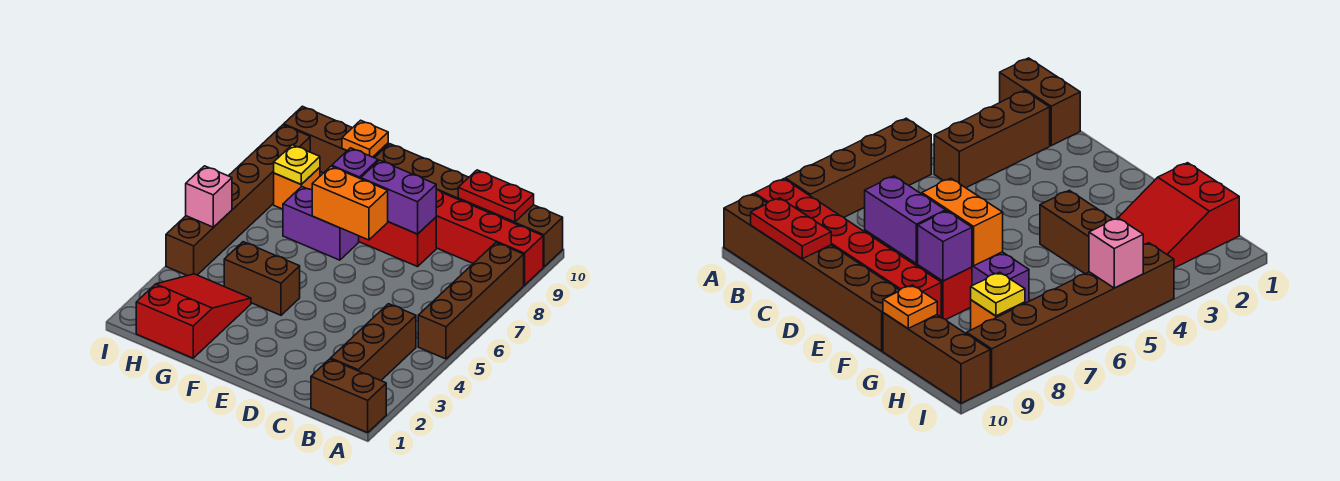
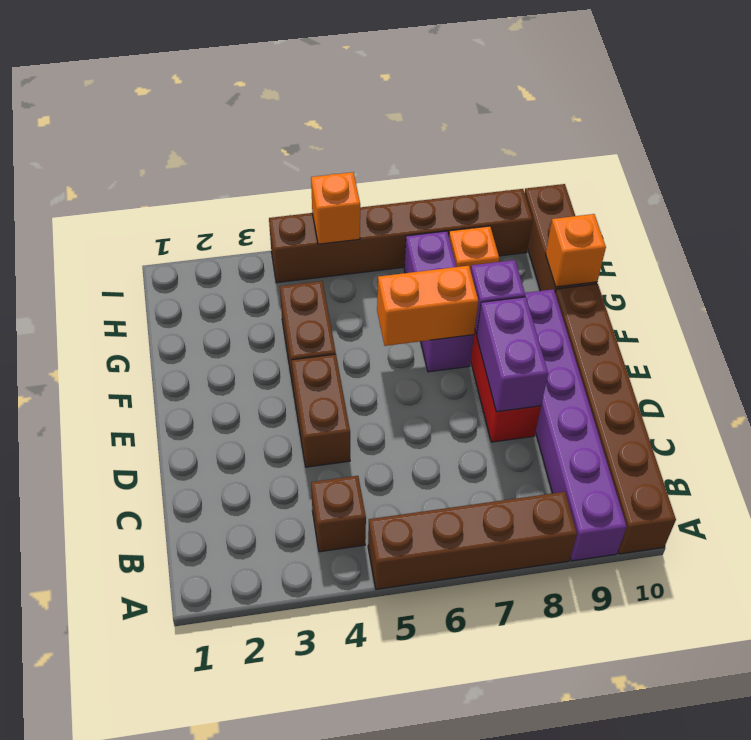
brown 1x2 brick [311,359,386,433] -> brown 1x2 brick moved to [292,354,350,467]
red 1x6 brick [436,190,543,285] -> purple 1x6 brick [525,289,627,561]
brown 1x3 brick [331,304,416,381] -> brown 1x1 brick [311,476,366,552]
red 1x2 plate [458,170,534,222] -> none
orange 1x2 brick [312,166,388,240] -> orange 1x2 brick turned to [377,266,478,346]
purple 1x2 brick [283,187,359,260] -> purple 1x3 brick [404,231,474,372]
red 2x3 slope [136,274,251,358] -> none
orange 1x1 plate [342,120,388,157] -> orange 1x1 brick [545,214,606,287]
yellow 1x1 plate [274,145,320,184] -> none
pink 1x1 brick [186,166,232,227] -> orange 1x1 brick [311,172,360,244]

